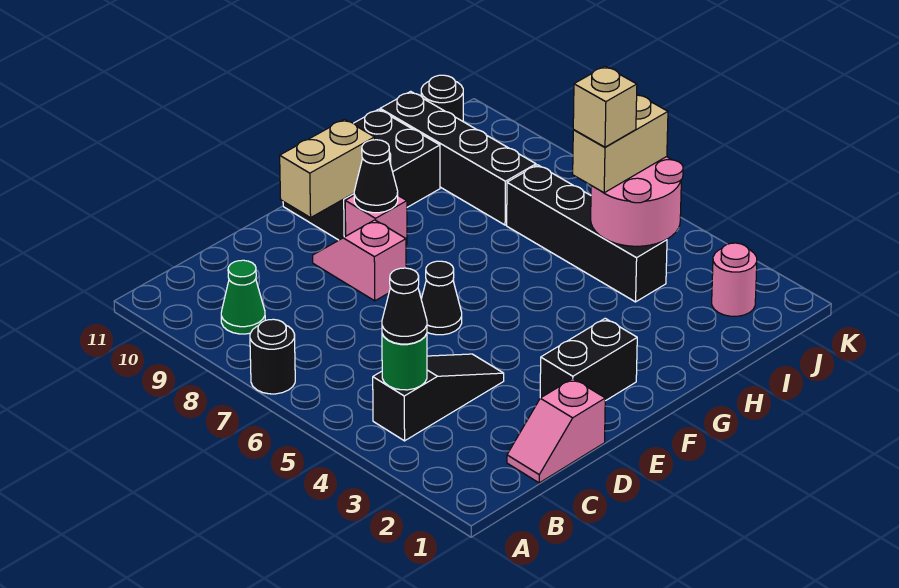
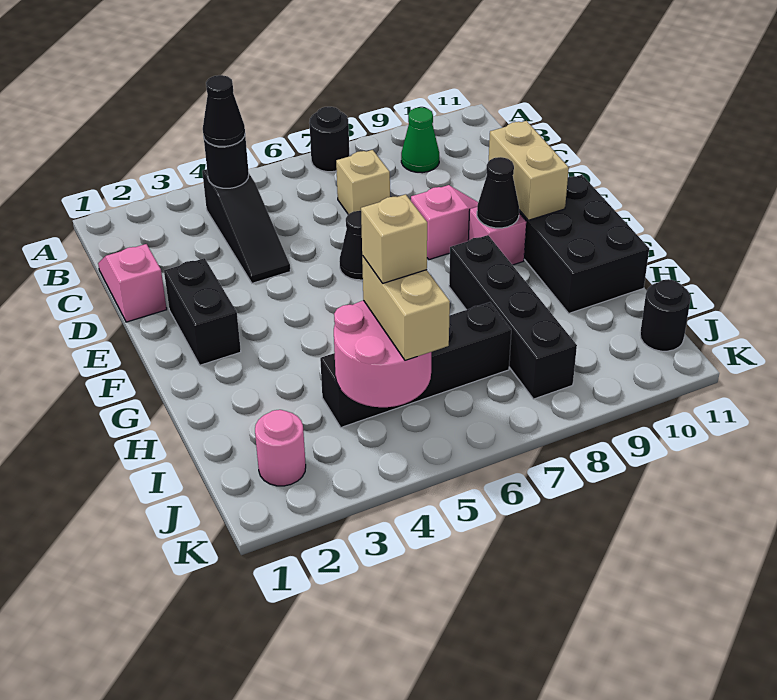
green 1x1 round brick [382,334,427,390] -> black 1x1 round brick [204,136,249,188]
none -> tan 1x1 brick [336,150,390,214]
black 1x4 brick [380,91,536,225] -> black 1x4 brick turned to [449,235,577,399]

